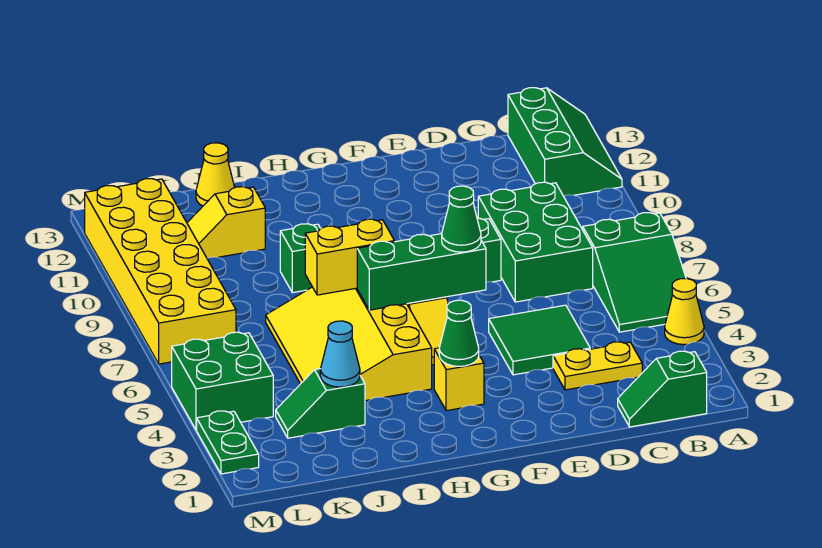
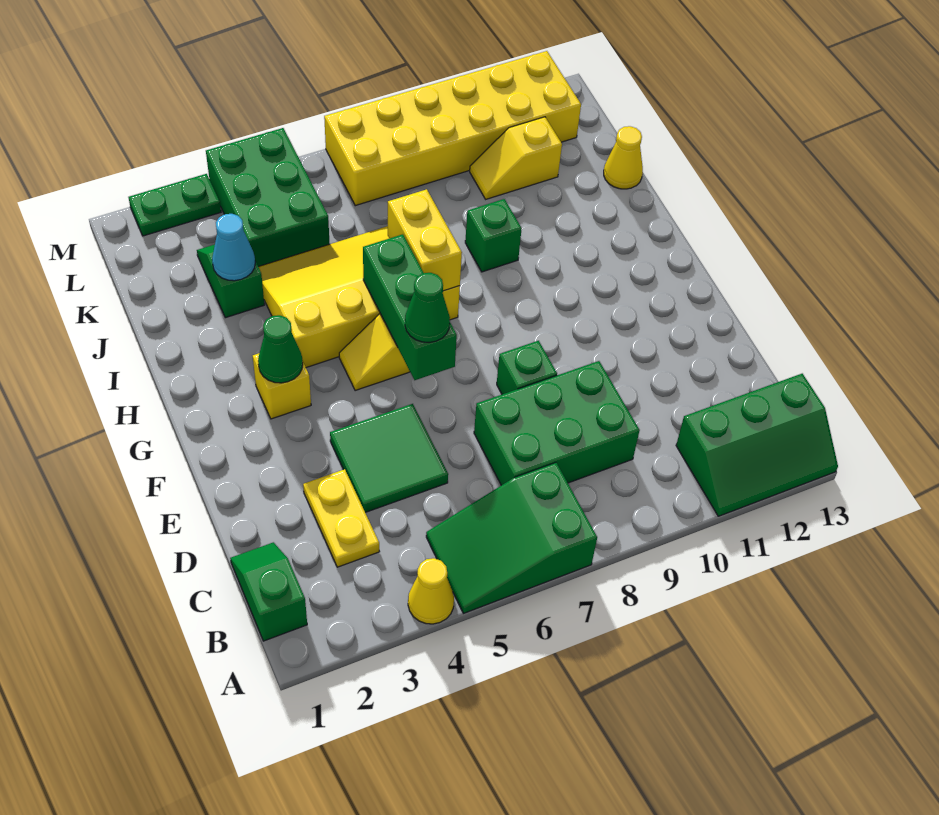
yellow 1x2 slope [187,187,265,258] -> yellow 1x2 slope turned to [470,117,562,199]
green 2x2 brick [172,332,273,430] -> green 2x3 brick [206,128,330,267]

